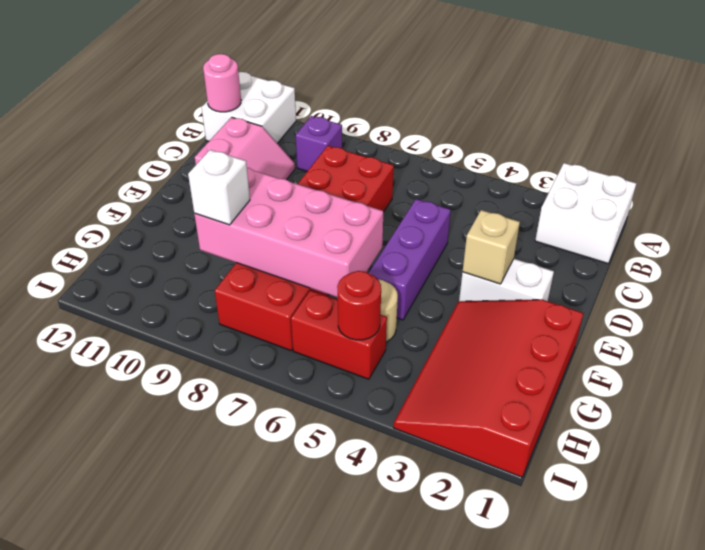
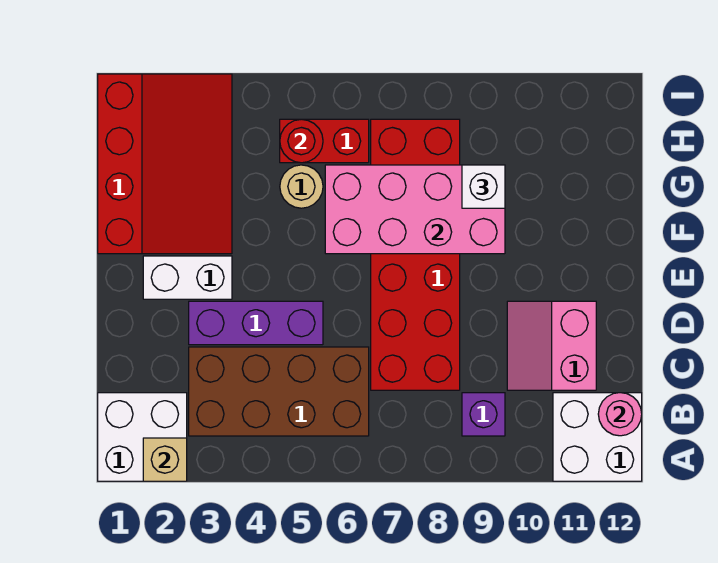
none -> brown 2x4 brick [189,347,369,436]
purple 1x3 brick [369,199,451,320] -> purple 1x3 brick turned to [189,301,323,345]
tan 1x1 brick [463,210,520,284] -> tan 1x1 brick moved to [143,438,187,481]

